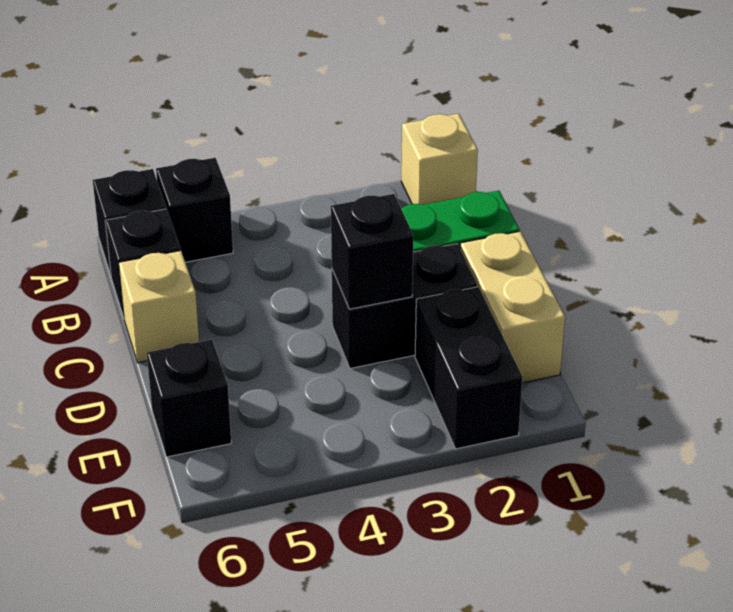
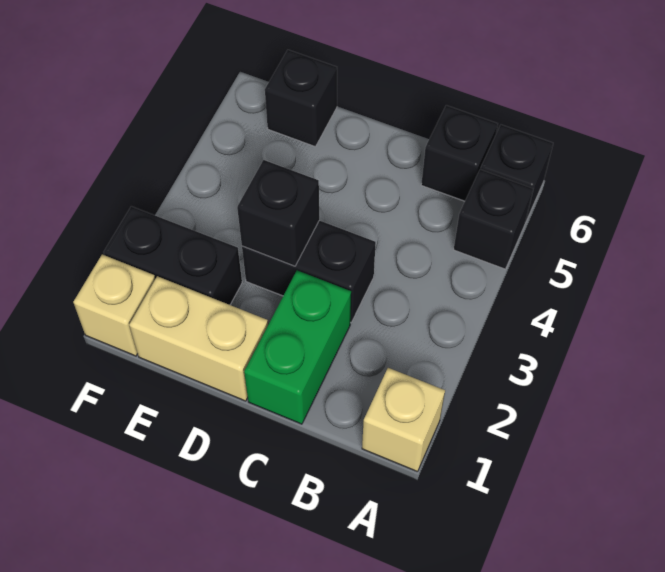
tan 1x1 brick [119,251,199,363] -> tan 1x1 brick moved to [73,255,155,356]
black 1x2 brick [332,244,477,368] -> black 1x2 brick turned to [242,220,376,322]

